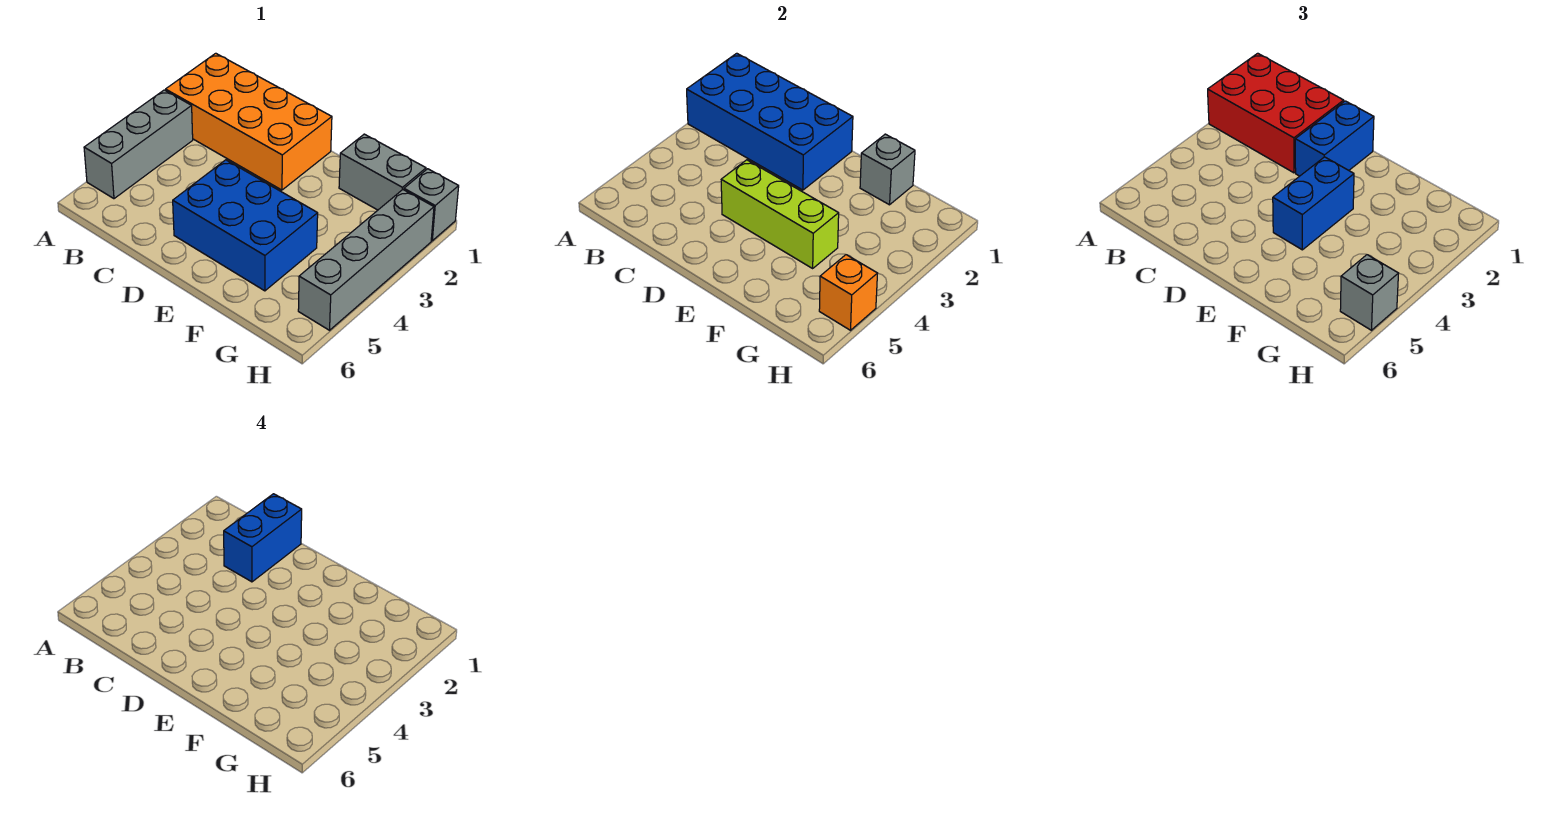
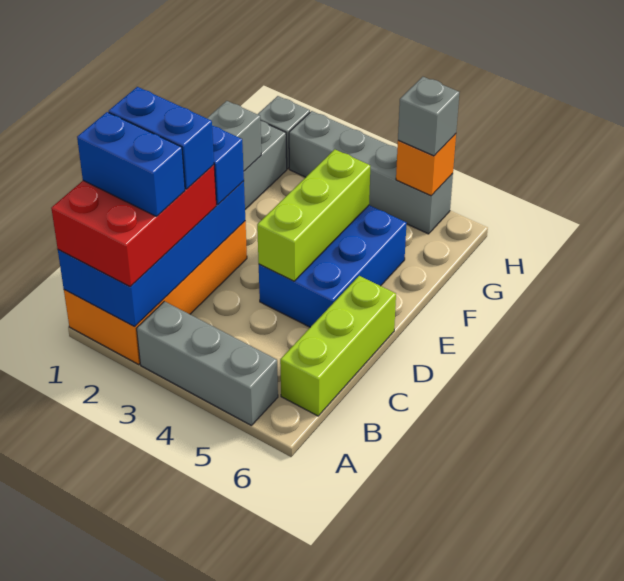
none -> lime 1x3 brick [280,276,396,416]
blue 1x2 brick [1273,157,1354,250] -> blue 1x2 brick moved to [77,112,185,216]

